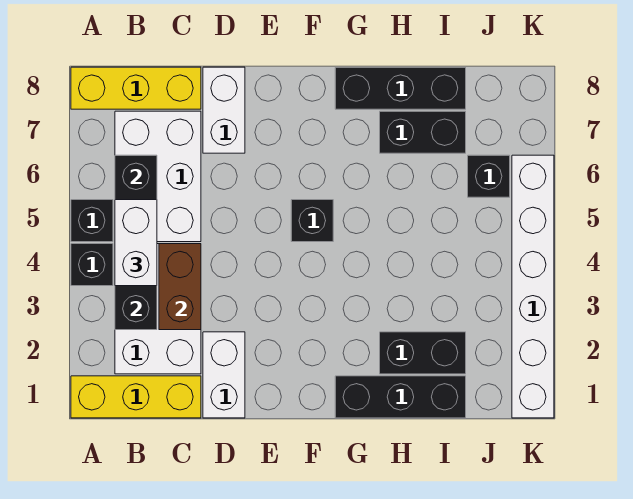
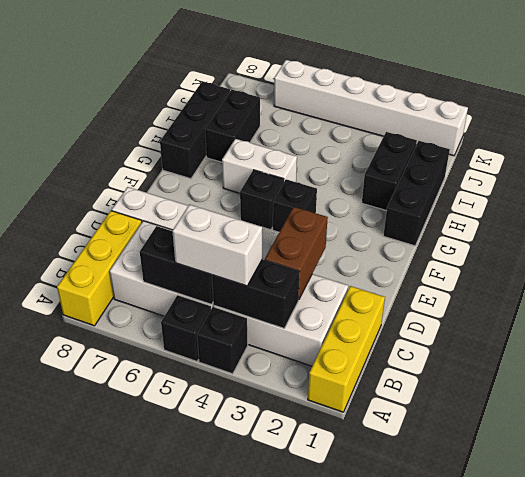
brown 1x2 brick [159,244,201,330] -> brown 1x2 brick turned to [265,207,328,300]
white 1x2 brick [203,332,245,418] -> white 1x2 brick moved to [222,139,297,193]
black 1x1 brick [468,155,510,197] -> black 1x1 brick moved to [273,179,317,232]

